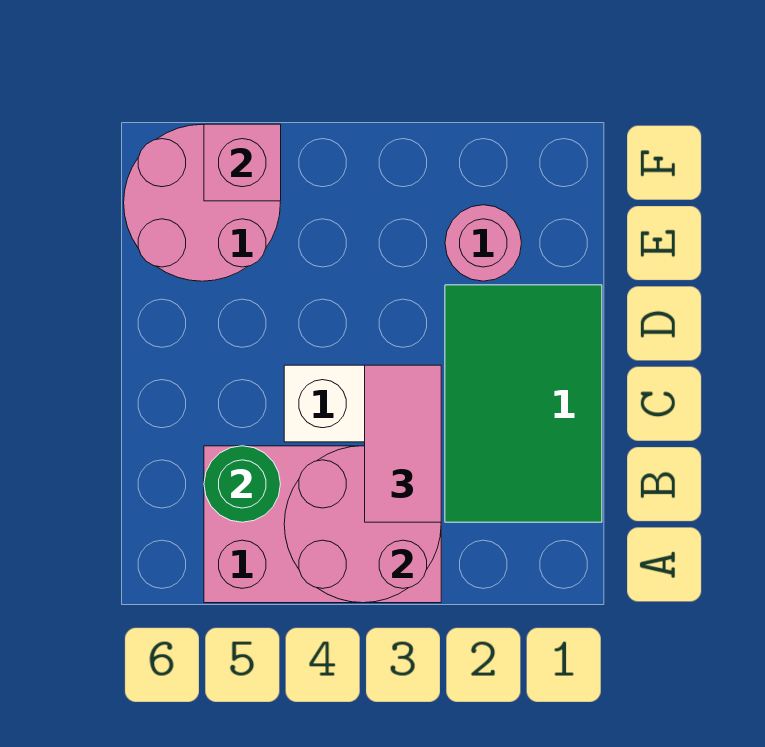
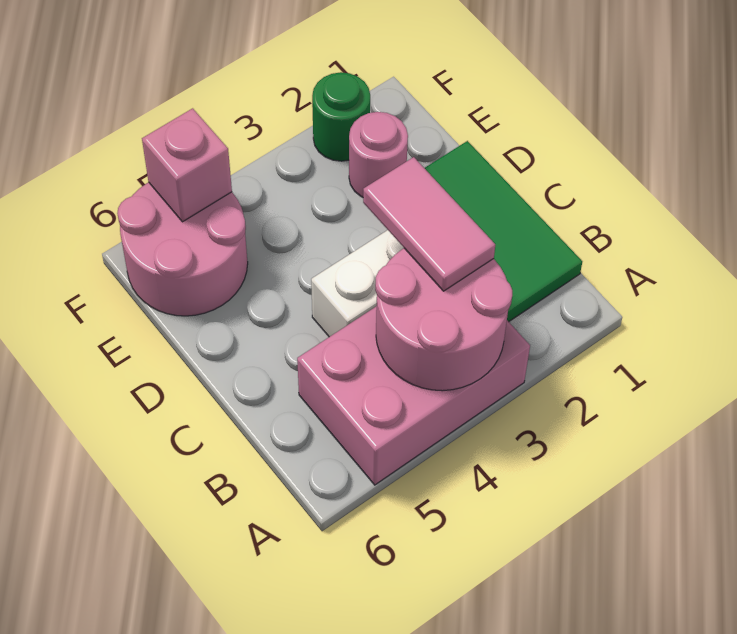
green 1x1 round brick [204,446,280,522] -> green 1x1 round brick moved to [312,72,370,161]

